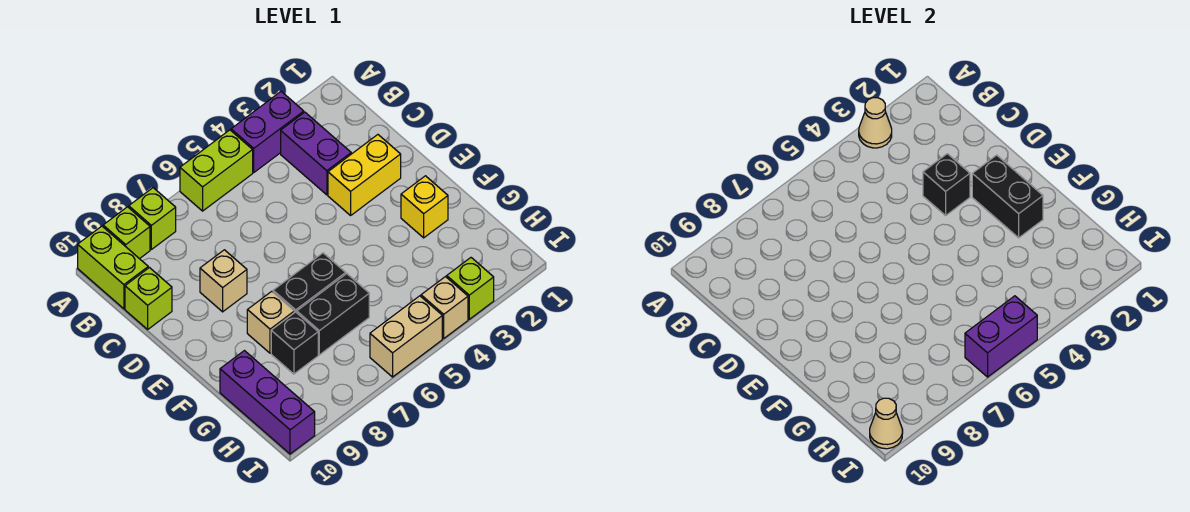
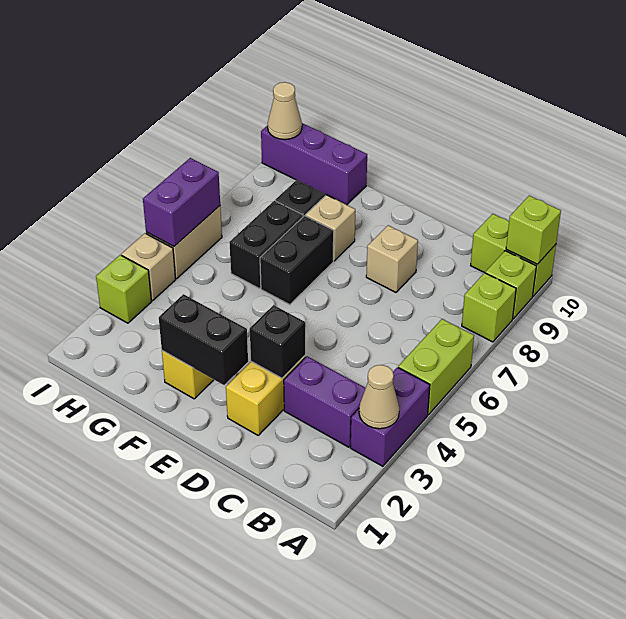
lime 1x1 brick [125,268,172,329] -> lime 1x1 brick moved to [506,196,561,264]

